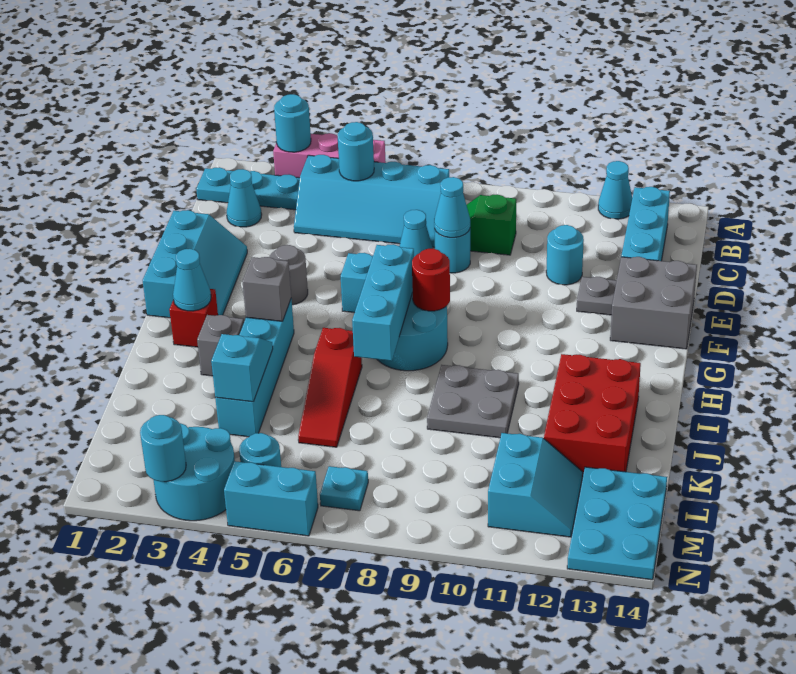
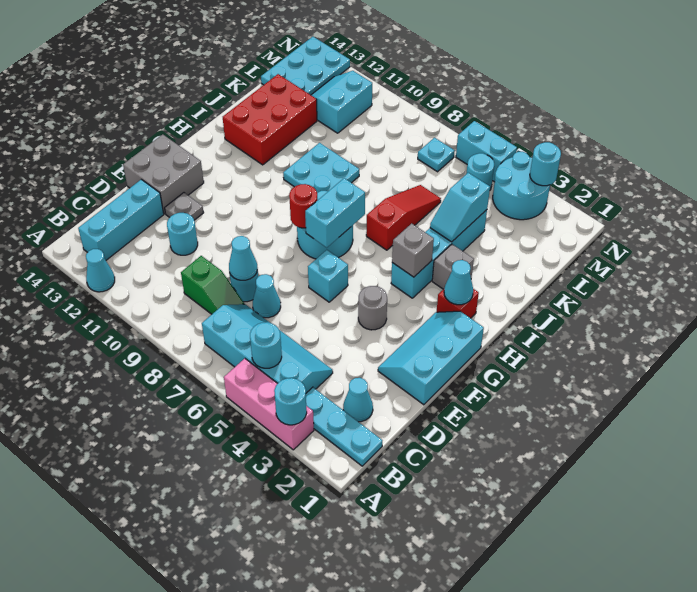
cyan 1x3 brick [352,244,414,361] -> cyan 1x2 brick [305,178,365,248]
grey 2x2 plate [427,365,519,438] -> cyan 2x2 plate [283,143,359,193]

